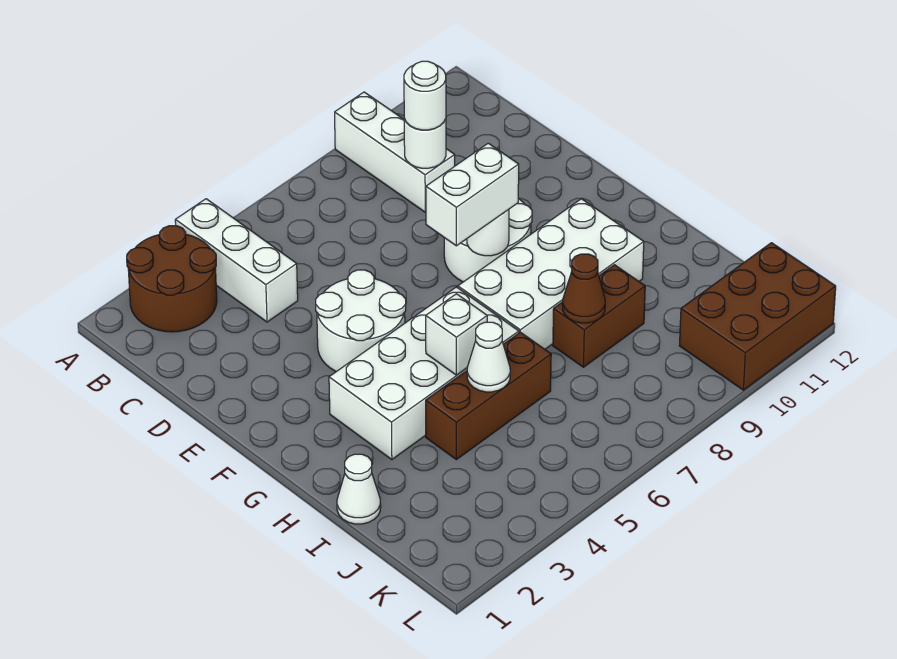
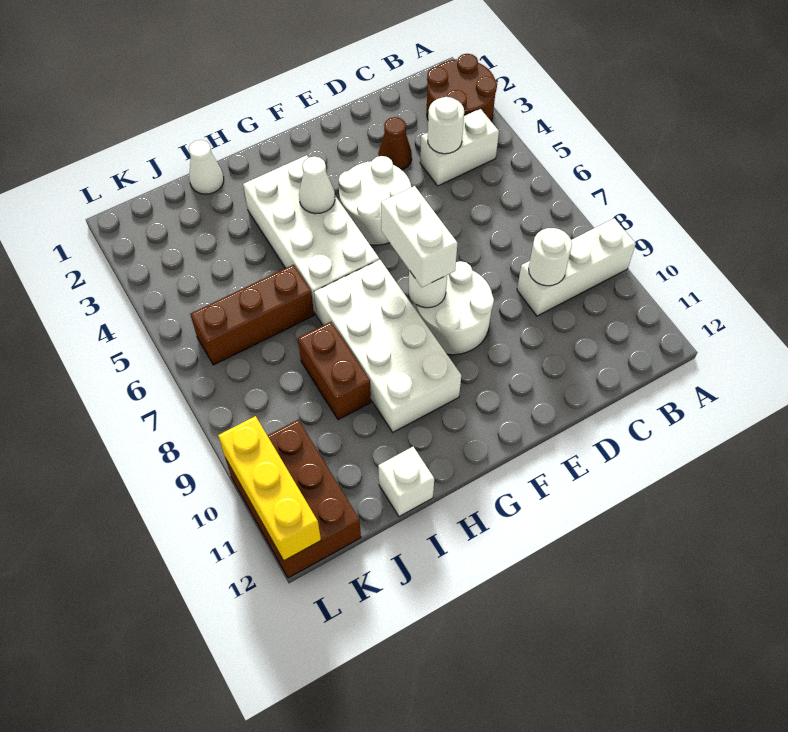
white 1x3 brick [175,199,298,322] -> white 1x2 brick [420,109,499,186]
white 1x1 round brick [404,61,446,130] -> white 1x1 round brick moved to [428,97,464,154]
white 1x1 brick [426,294,487,375] -> white 1x1 brick moved to [378,447,434,517]
brown 1x3 brick [426,332,551,460] -> brown 1x3 brick turned to [190,264,314,365]
white 1x1 cone [467,322,510,392] -> white 1x1 cone moved to [299,156,335,214]
brown 1x1 cone [563,254,605,323] -> brown 1x1 cone moved to [378,117,412,170]
none -> yellow 1x3 brick [218,416,321,561]

